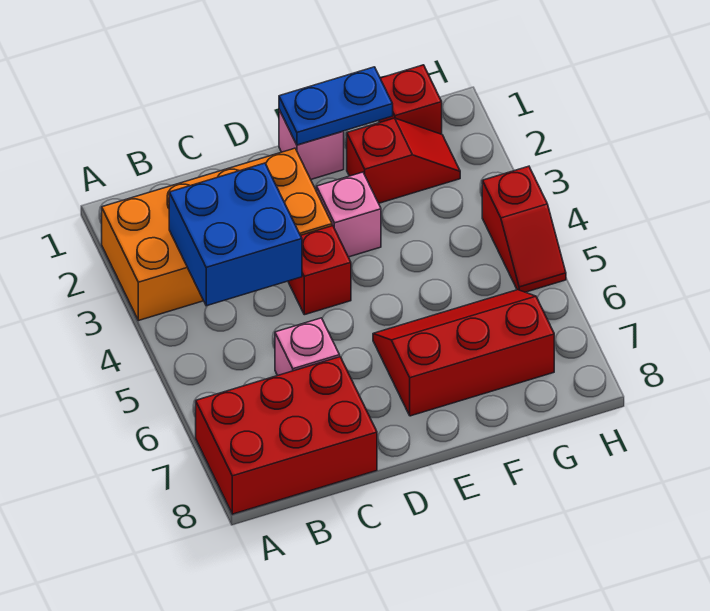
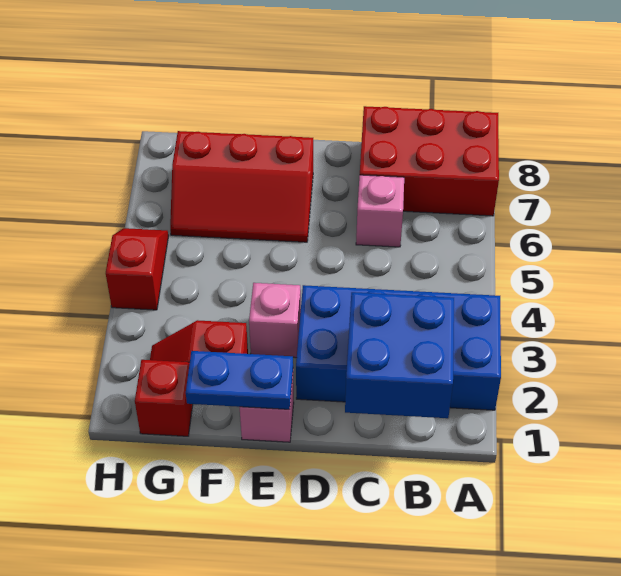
orange 2x4 brick [102,148,332,321] -> blue 2x4 brick [296,285,501,410]
blue 2x2 brick [169,163,302,306] -> blue 2x2 brick moved to [345,292,454,418]
red 1x1 brick [288,226,351,315] -> none

